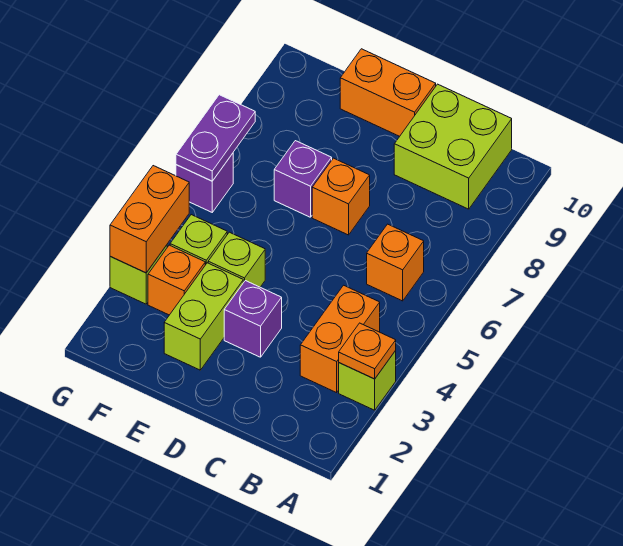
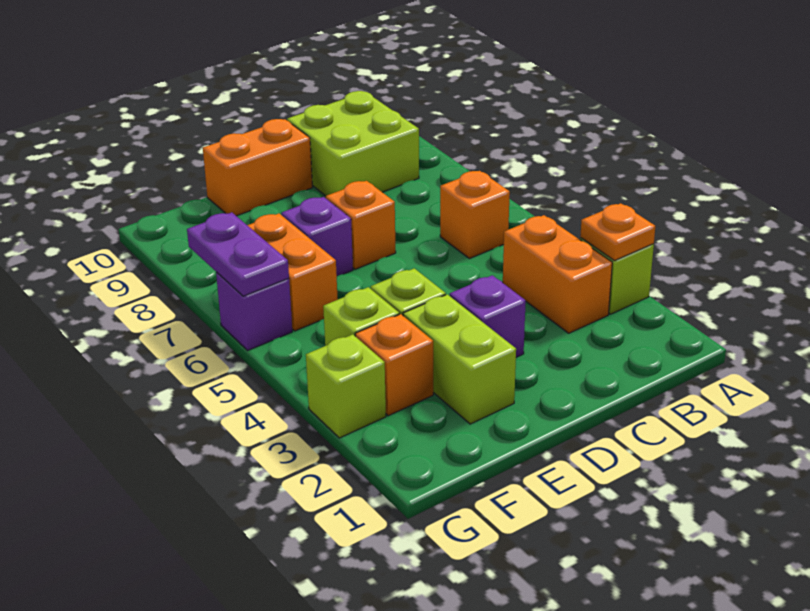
orange 1x2 brick [110,166,189,273] -> orange 1x2 brick moved to [247,214,338,331]

